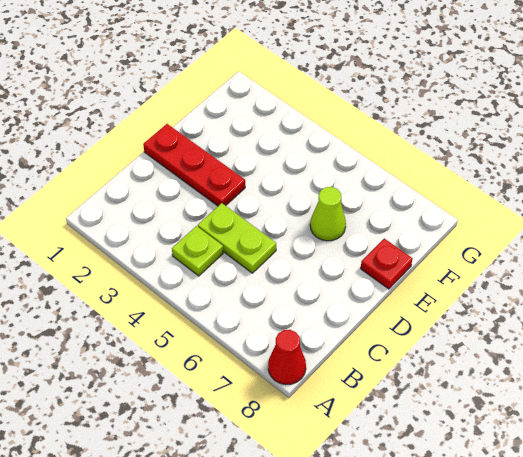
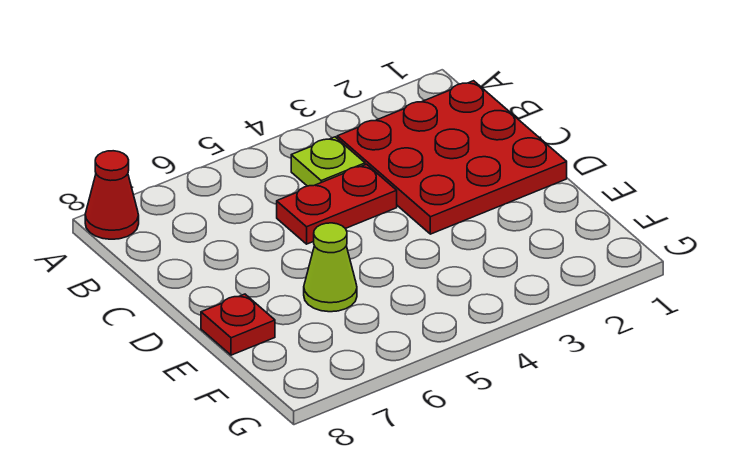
lime 1x2 plate [198,203,276,273] -> red 1x2 plate [277,164,397,244]
red 1x3 plate [143,124,245,206] -> red 3x3 plate [337,81,567,234]

